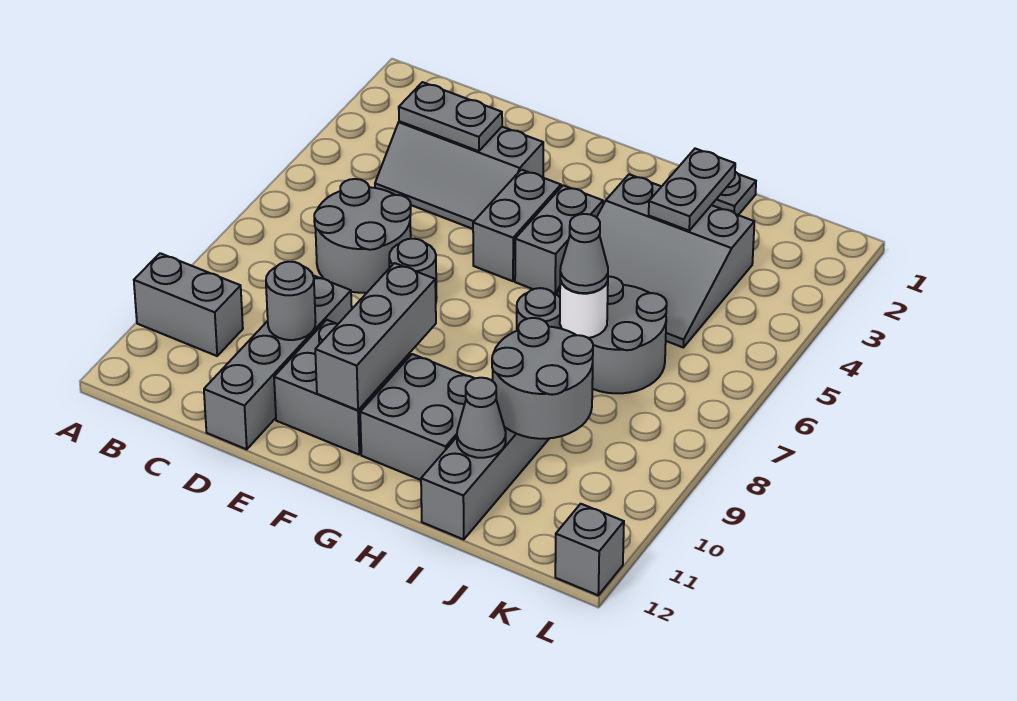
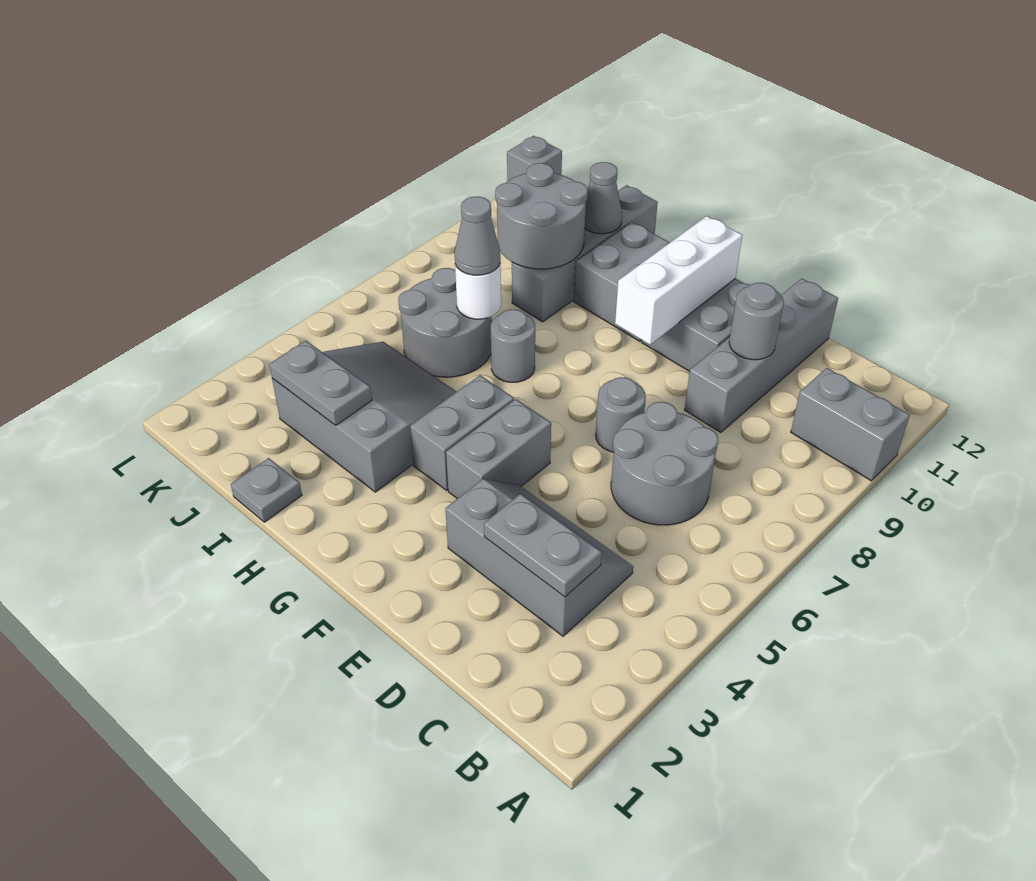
grey 1x3 brick [315,263,436,410] -> white 1x3 brick [615,216,742,345]
grey 1x2 plate [649,149,735,231] -> grey 1x2 plate turned to [269,341,372,425]

